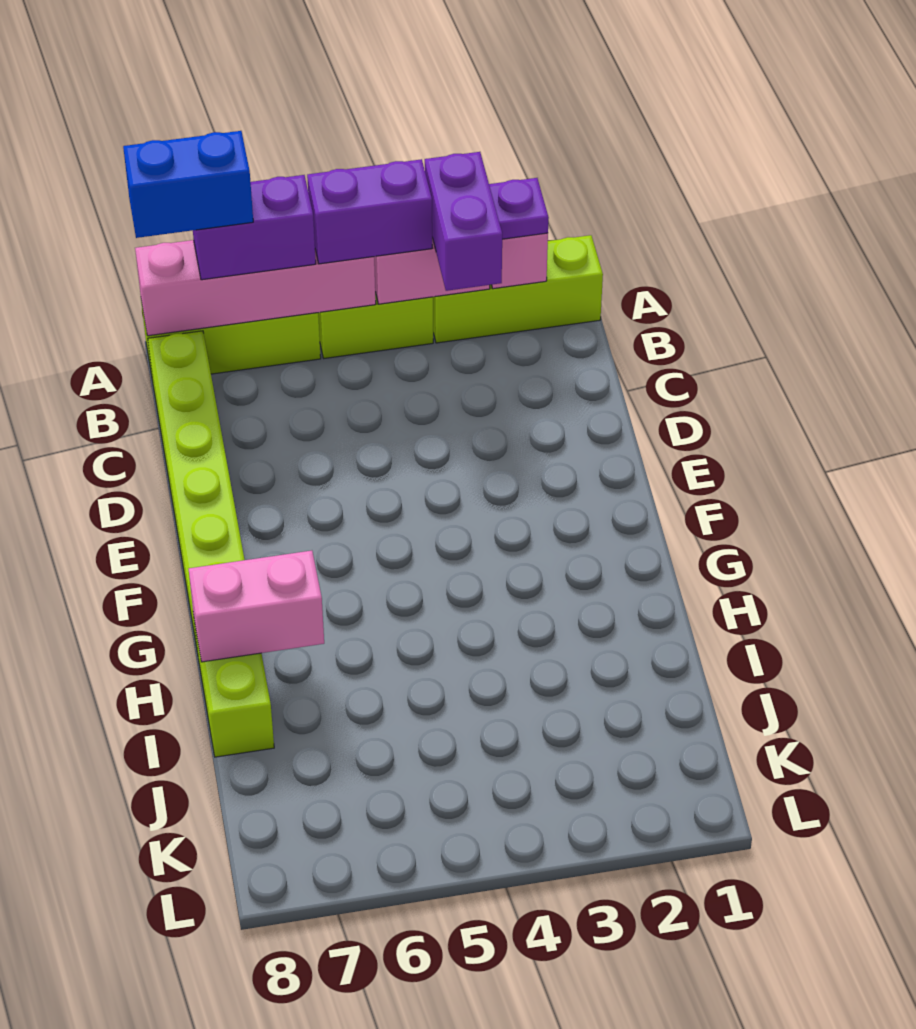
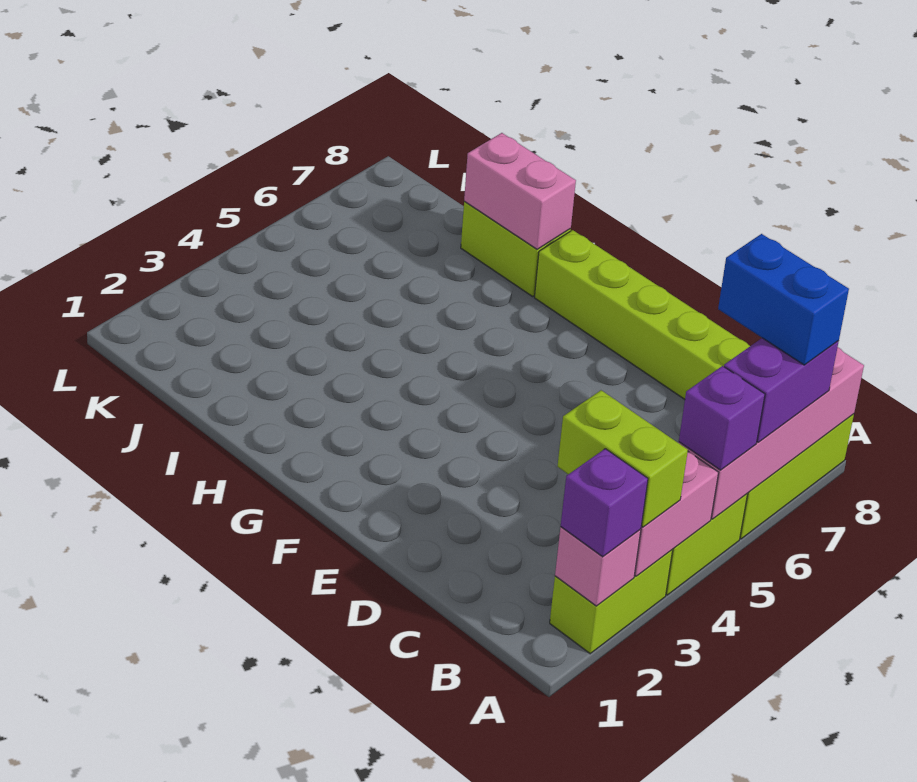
lime 1x3 brick [433,235,603,343] -> lime 1x2 brick [550,550,673,654]
purple 1x1 plate [489,178,549,239] -> purple 1x1 brick [561,449,648,557]
purple 1x2 brick [425,152,502,291] -> lime 1x2 brick [557,390,688,527]
purple 1x2 brick [307,159,432,264] -> purple 1x1 brick [679,366,765,470]
blue 1x2 brick [123,131,253,238] -> blue 1x2 brick turned to [718,234,849,365]
pink 1x2 brick [189,551,324,662] -> pink 1x2 brick turned to [464,133,576,249]

